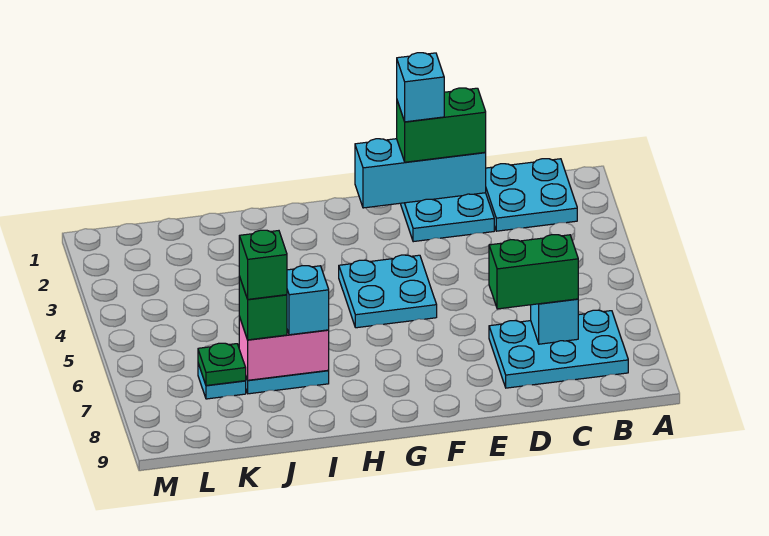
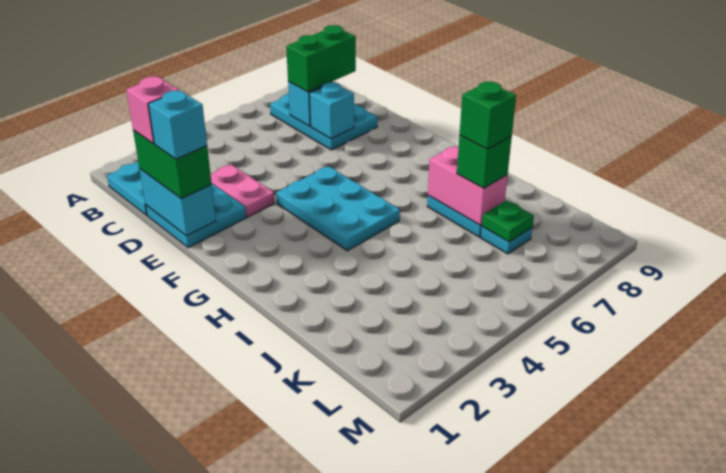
green 1x2 brick [489,235,578,309] -> green 1x2 brick turned to [286,25,356,92]
cyan 1x3 brick [355,139,486,208] -> cyan 1x2 brick [140,169,216,236]
none -> pink 1x1 brick [126,77,179,144]
none -> pink 1x2 plate [211,165,274,217]
cyan 2x2 plate [339,255,437,328] -> cyan 2x3 plate [276,166,400,251]
cyan 1x1 brick [287,266,329,335] -> cyan 1x1 brick moved to [309,82,354,139]

